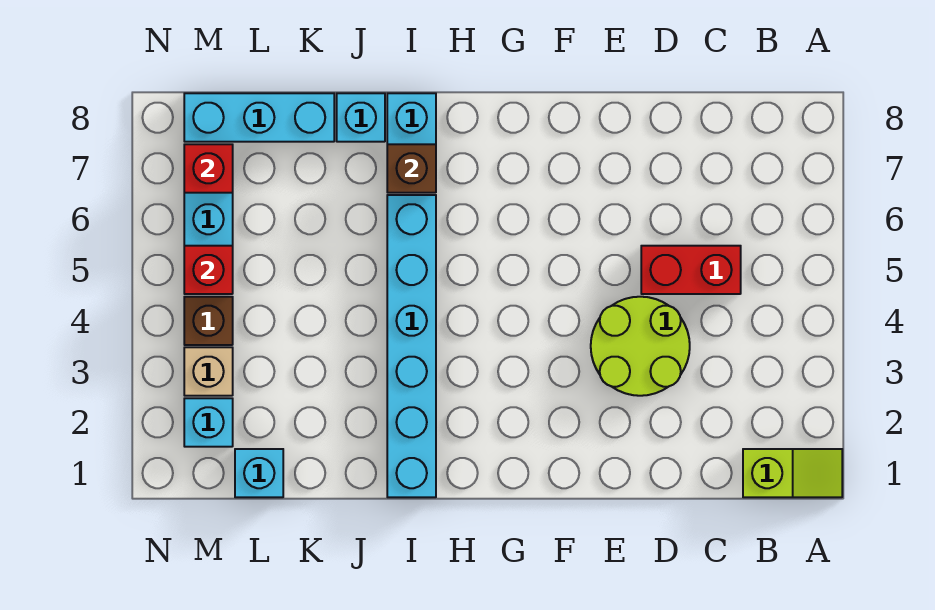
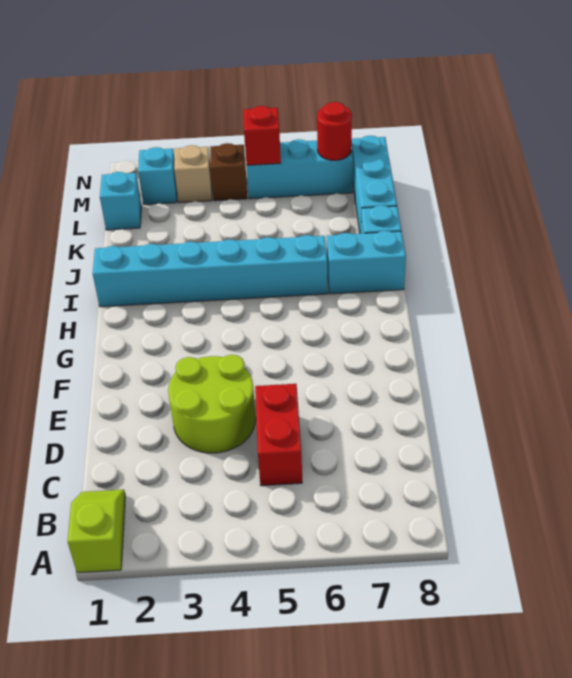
lime 1x2 slope [743,449,842,497] -> lime 1x2 slope turned to [68,490,125,573]
brown 1x1 brick [387,144,436,193] -> none
red 1x1 brick [184,144,233,193] -> red 1x1 round brick [317,102,352,160]

